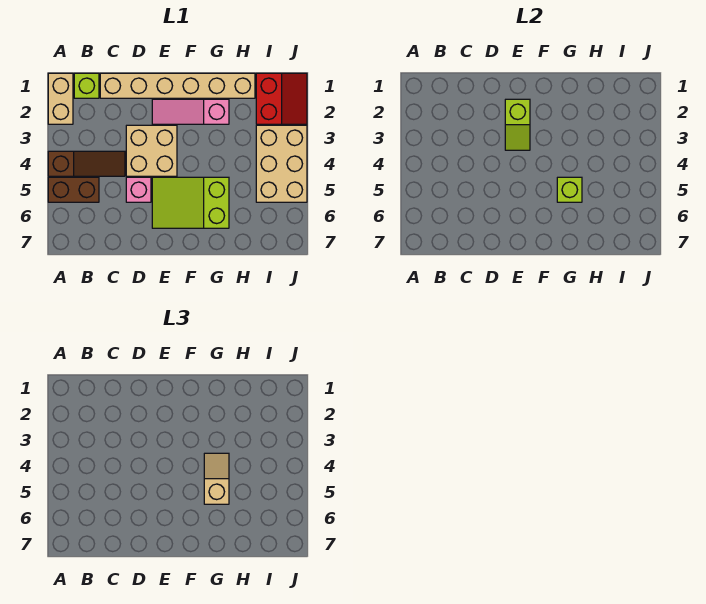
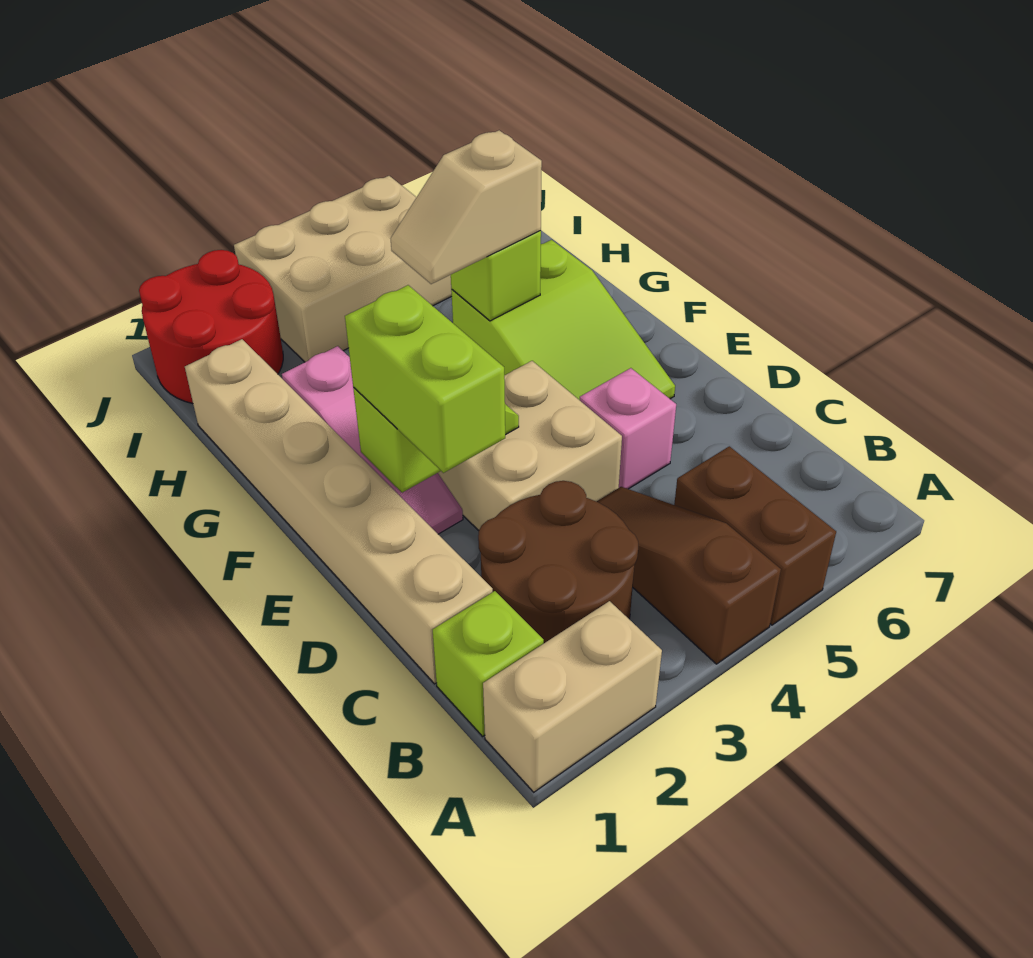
none -> brown 2x2 round brick [478,481,638,643]
none -> lime 1x2 brick [345,285,505,473]
red 2x2 slope [256,73,307,124] -> red 2x2 round brick [139,250,283,404]

